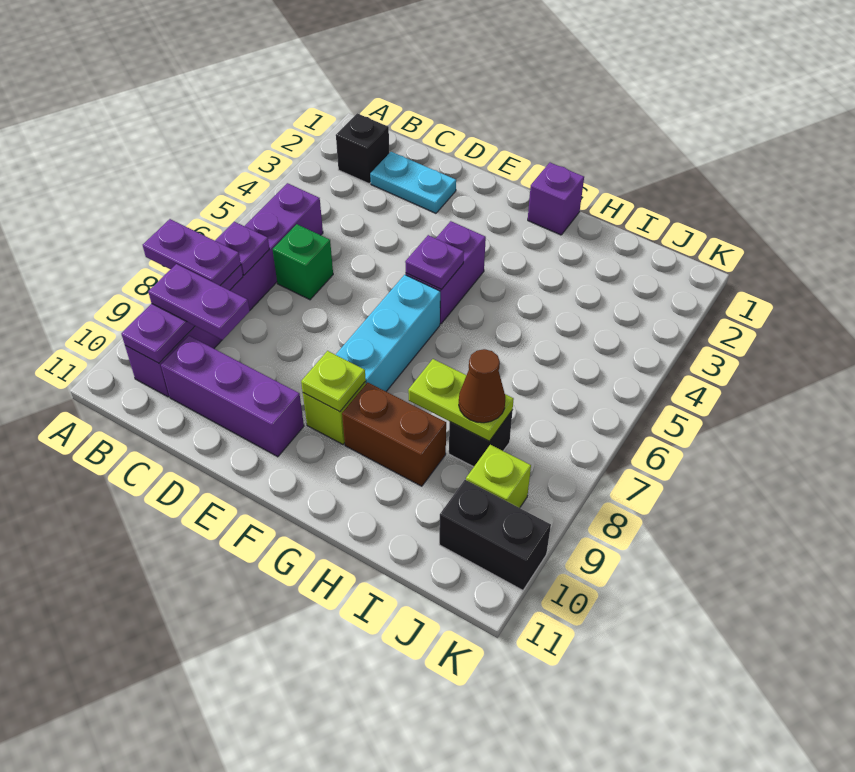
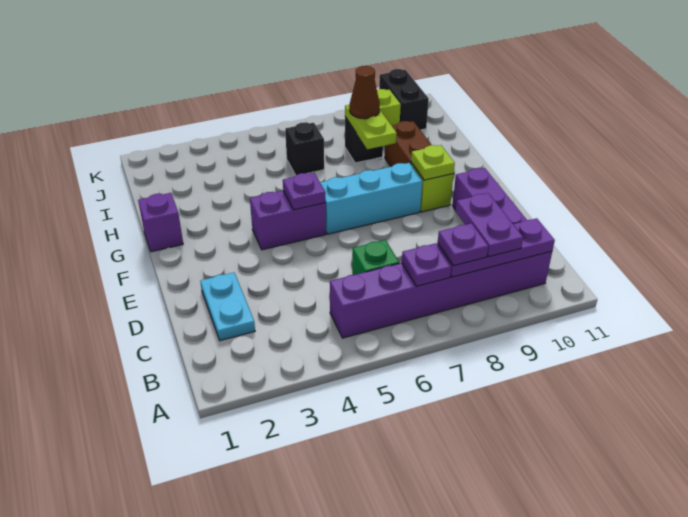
purple 1x2 plate [143,219,241,285] -> purple 1x1 plate [438,223,488,266]
black 1x1 brick [336,113,389,184] -> black 1x1 brick moved to [285,122,324,175]

